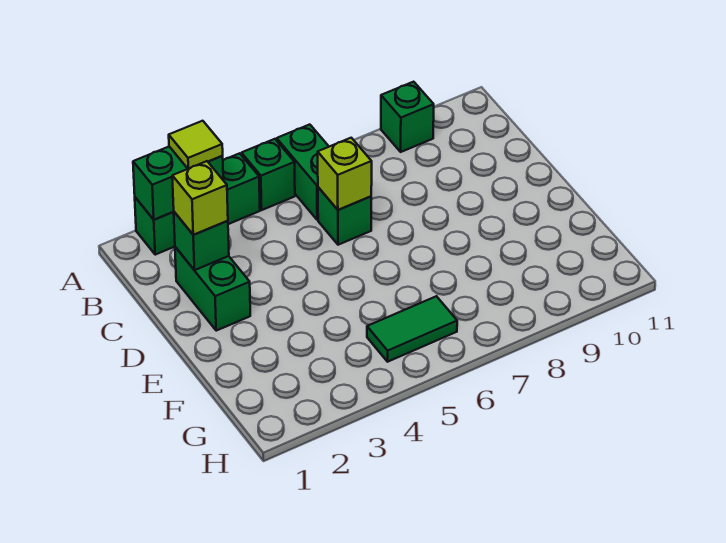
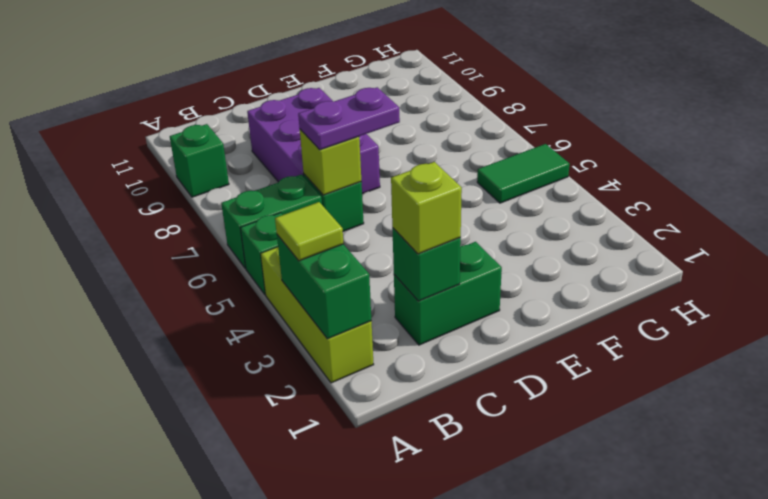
green 1x3 brick [135,153,260,255] -> lime 1x3 brick [261,247,374,383]
none -> purple 1x2 plate [298,87,400,150]
none -> purple 2x3 brick [247,88,380,194]
green 1x2 tile [367,296,457,362] -> green 1x2 tile turned to [477,144,569,203]

